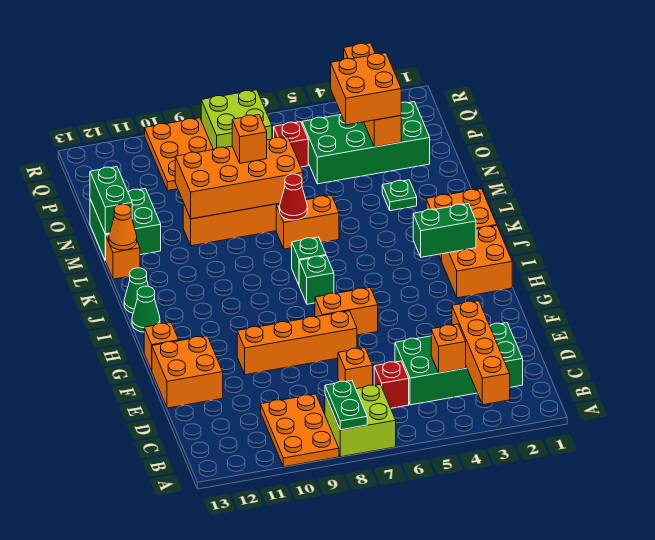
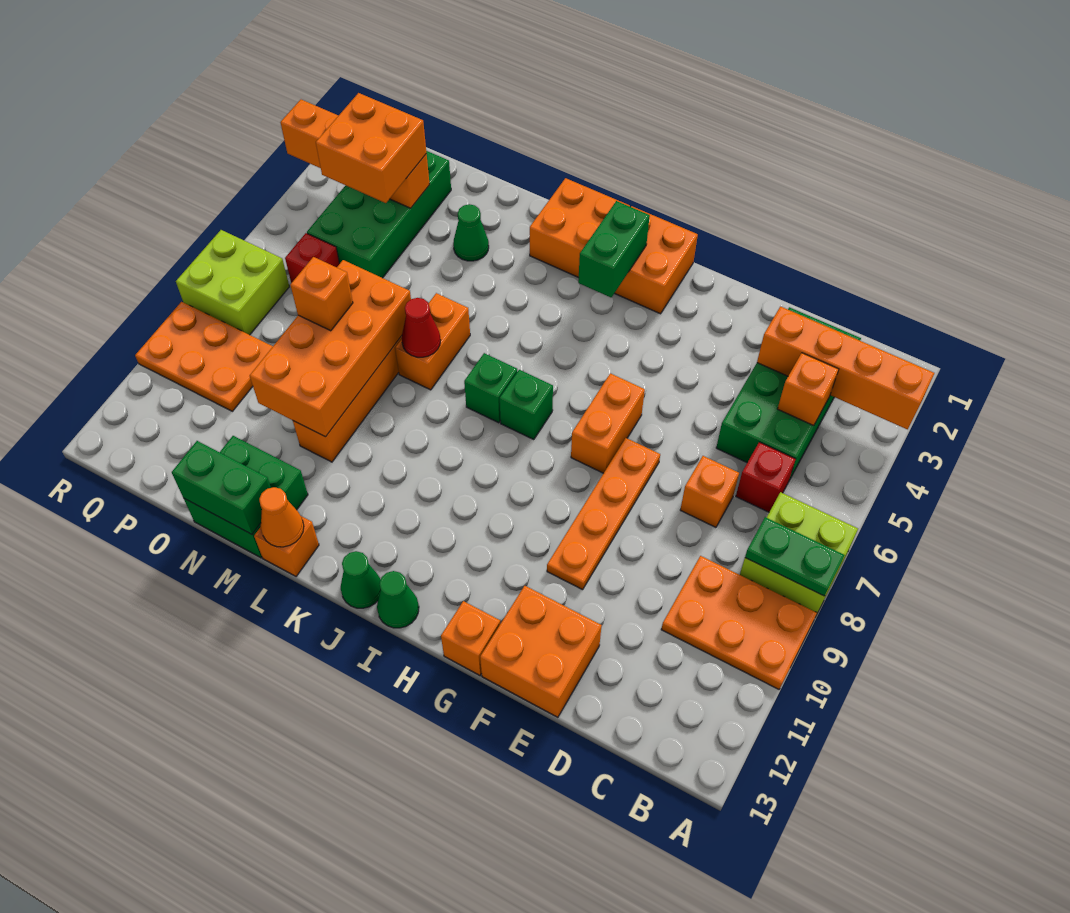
orange 1x4 brick [237,311,357,375] -> orange 1x4 plate [547,438,660,590]
green 1x1 plate [382,180,417,211] -> green 1x1 cone [453,204,489,261]

